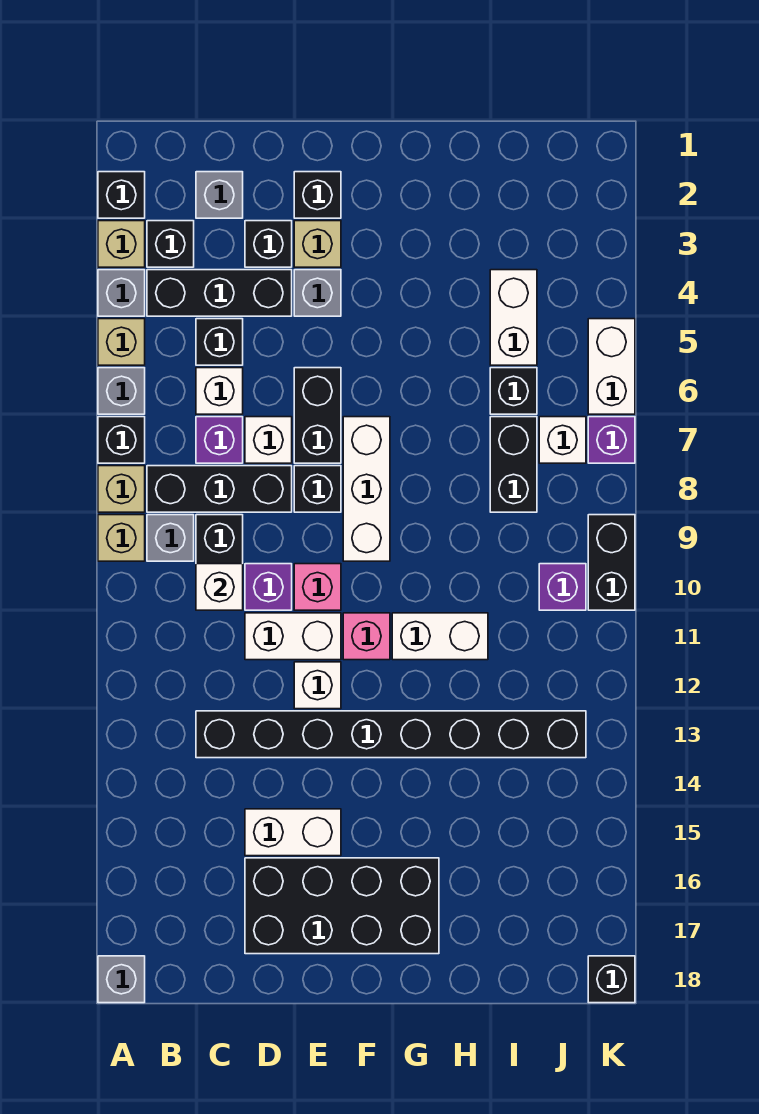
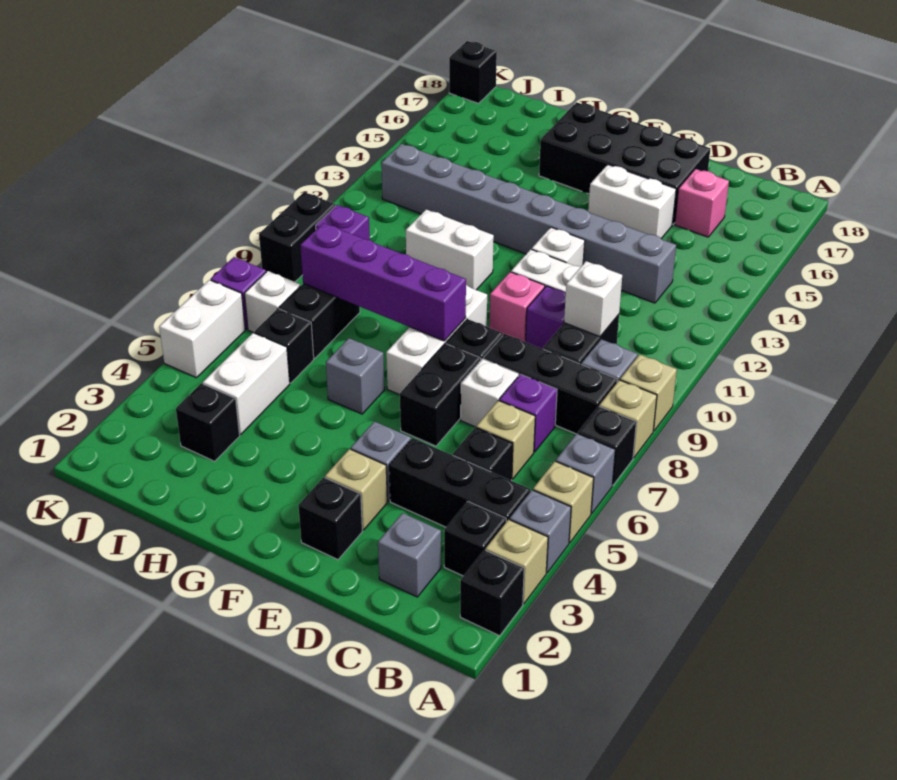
grey 1x1 brick [98,956,145,1003] -> grey 1x1 brick moved to [326,338,385,414]
white 1x1 brick [196,368,243,414] -> tan 1x1 brick [476,401,535,479]
black 1x8 brick [196,711,586,758] -> grey 1x8 brick [381,144,676,303]
black 1x1 brick [245,221,292,267] -> black 1x1 brick moved to [176,383,240,461]
none -> purple 1x4 brick [300,223,466,341]
pink 1x1 brick [343,613,390,660] -> pink 1x1 brick moved to [675,169,729,237]

